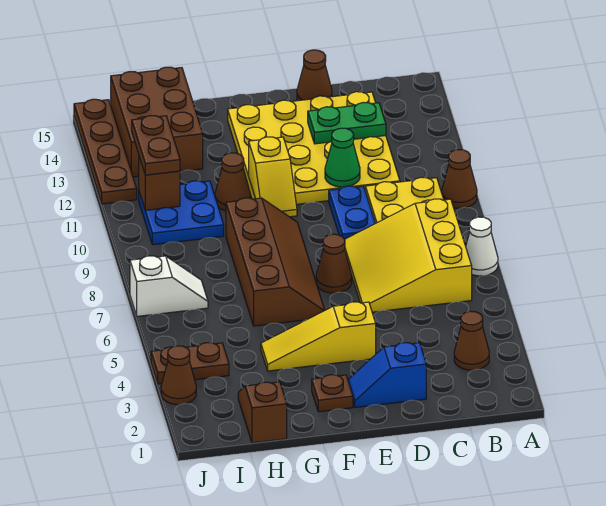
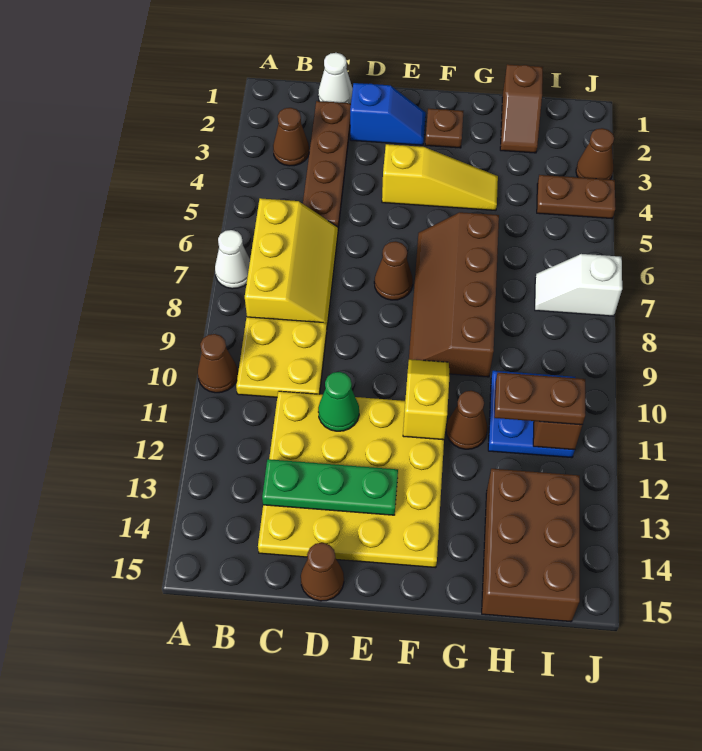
yellow 3x3 slope [345,199,472,312] -> yellow 2x3 slope [245,198,338,325]
none -> white 1x1 cone [318,53,353,103]
green 1x2 plate [308,102,386,144] -> green 1x3 plate [262,459,398,515]
blue 1x2 plate [329,186,375,239] -> none
brown 1x2 plate [132,116,180,175] -> brown 1x2 plate turned to [494,373,585,425]
brown 1x4 plate [74,99,137,204] -> brown 1x4 plate moved to [303,101,351,228]

